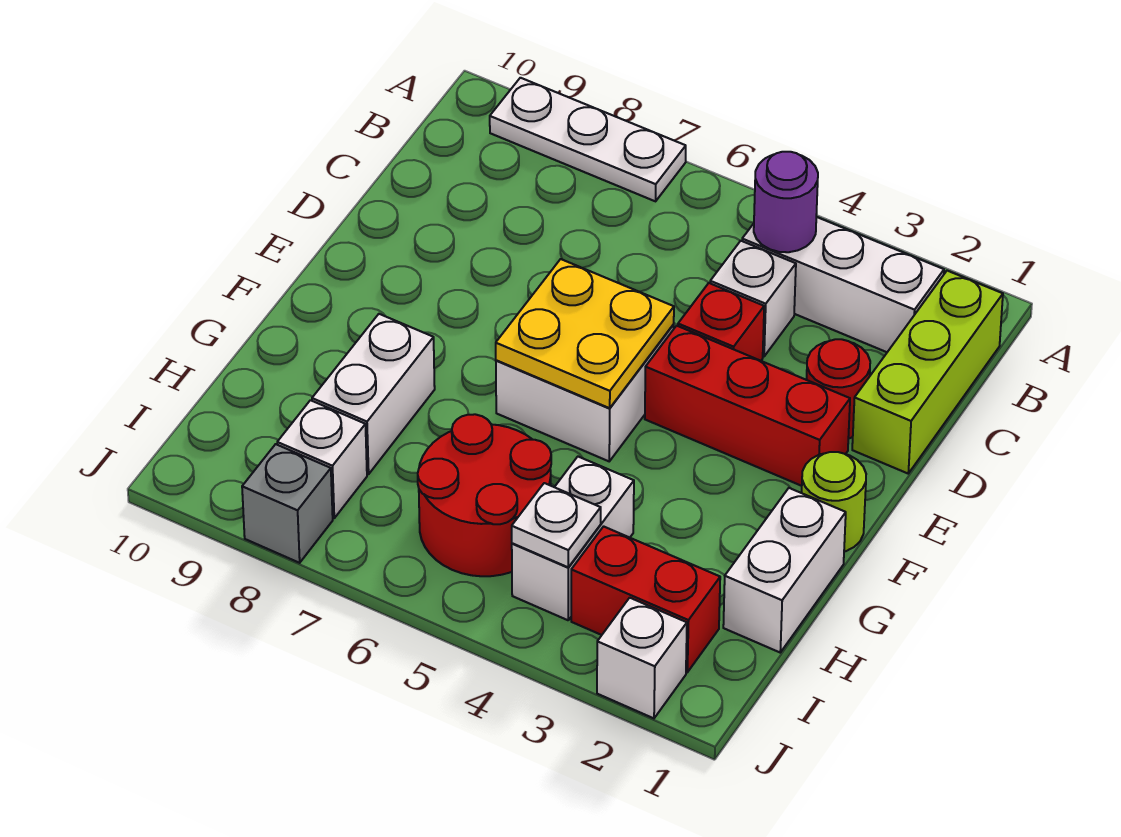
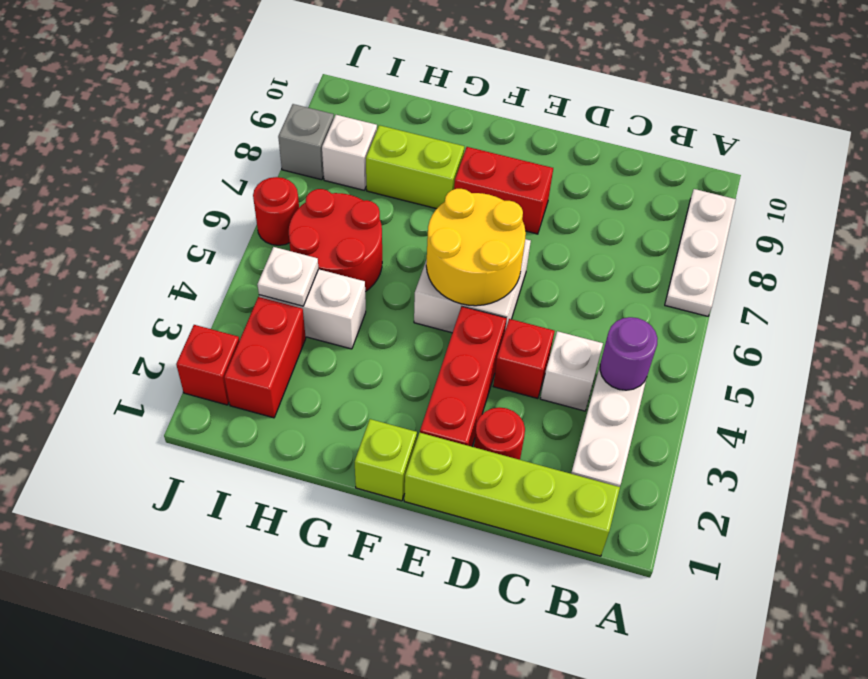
lime 1x3 brick [852,271,1003,473] -> lime 1x4 brick [404,433,620,556]
yellow 2x2 plate [496,259,674,408] -> yellow 2x2 round brick [426,189,526,306]
none -> red 1x2 brick [454,147,553,234]
lime 1x1 round brick [802,452,866,552] -> lime 1x1 brick [355,419,417,501]
white 1x2 brick [723,488,846,652] -> none
white 1x2 brick [312,314,435,474] -> lime 1x2 brick [366,125,464,209]
white 1x1 brick [597,598,687,718] -> red 1x1 brick [176,325,239,405]
none -> red 1x1 round brick [253,177,299,245]

